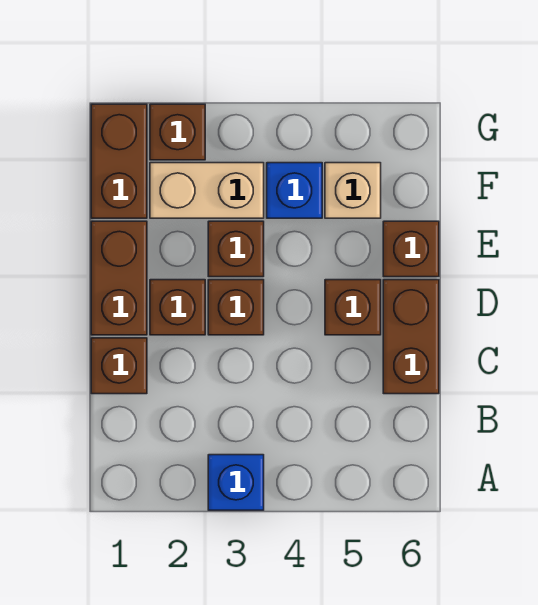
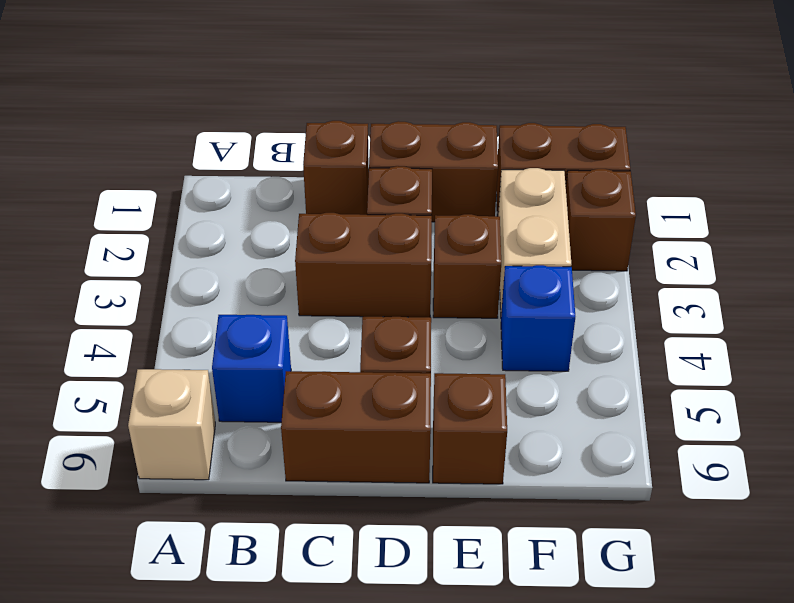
blue 1x1 brick [208,455,264,510] -> blue 1x1 brick moved to [212,315,291,422]
brown 1x1 brick [208,280,264,335] -> brown 1x2 brick [295,213,432,317]
tan 1x1 brick [325,163,381,218] -> tan 1x1 brick moved to [128,369,215,480]

